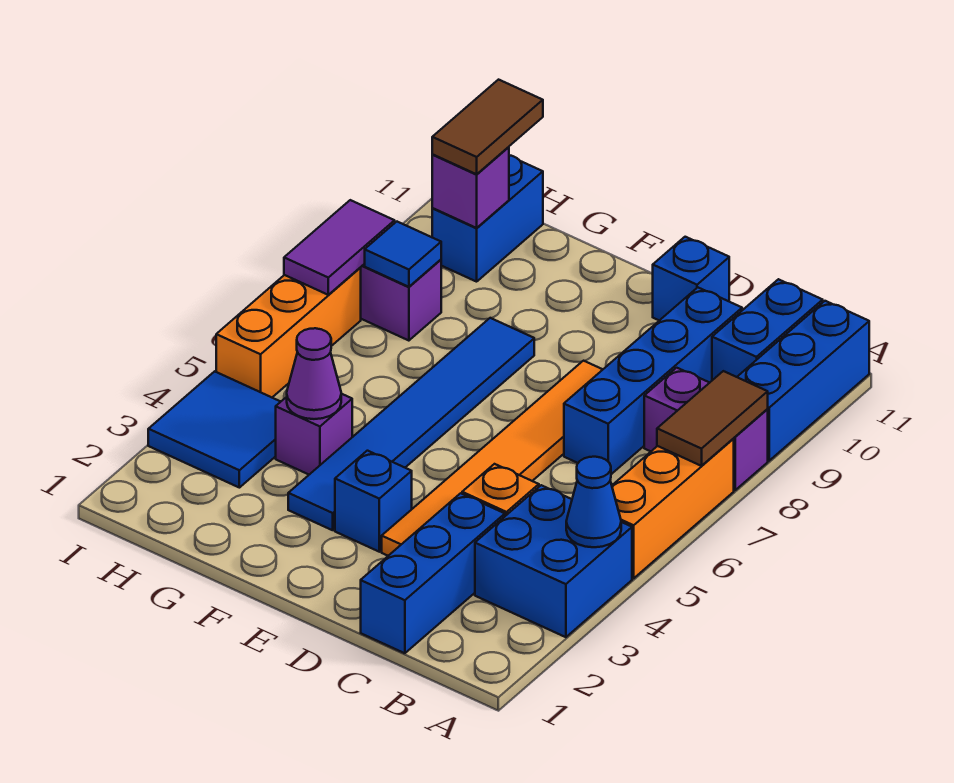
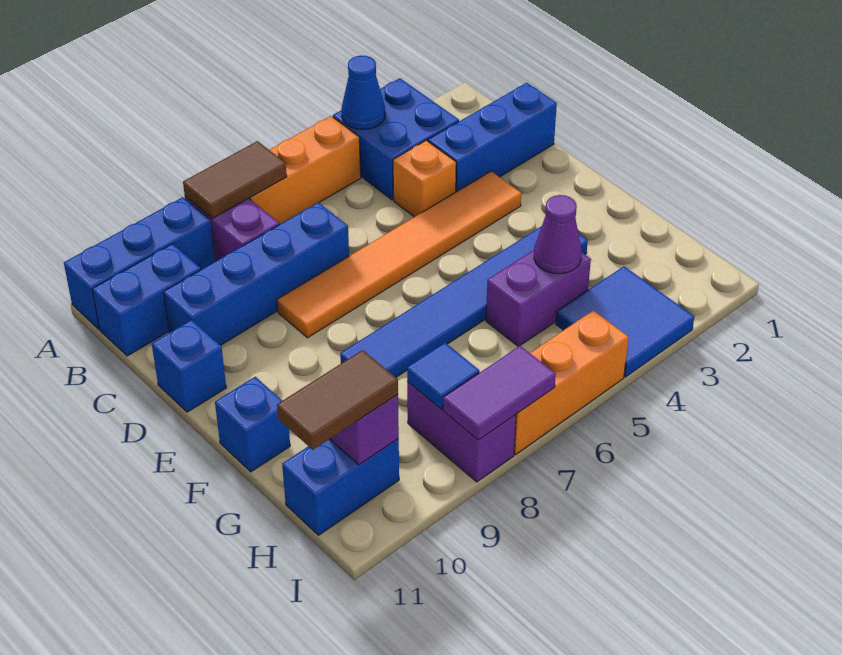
blue 1x1 brick [335,451,412,552] -> blue 1x1 brick moved to [215,377,290,472]
purple 1x1 brick [276,394,352,475] -> purple 1x2 brick [486,250,591,347]

